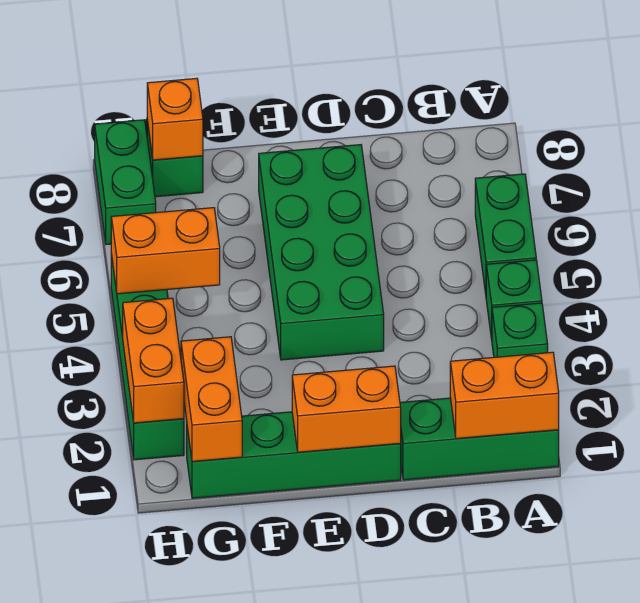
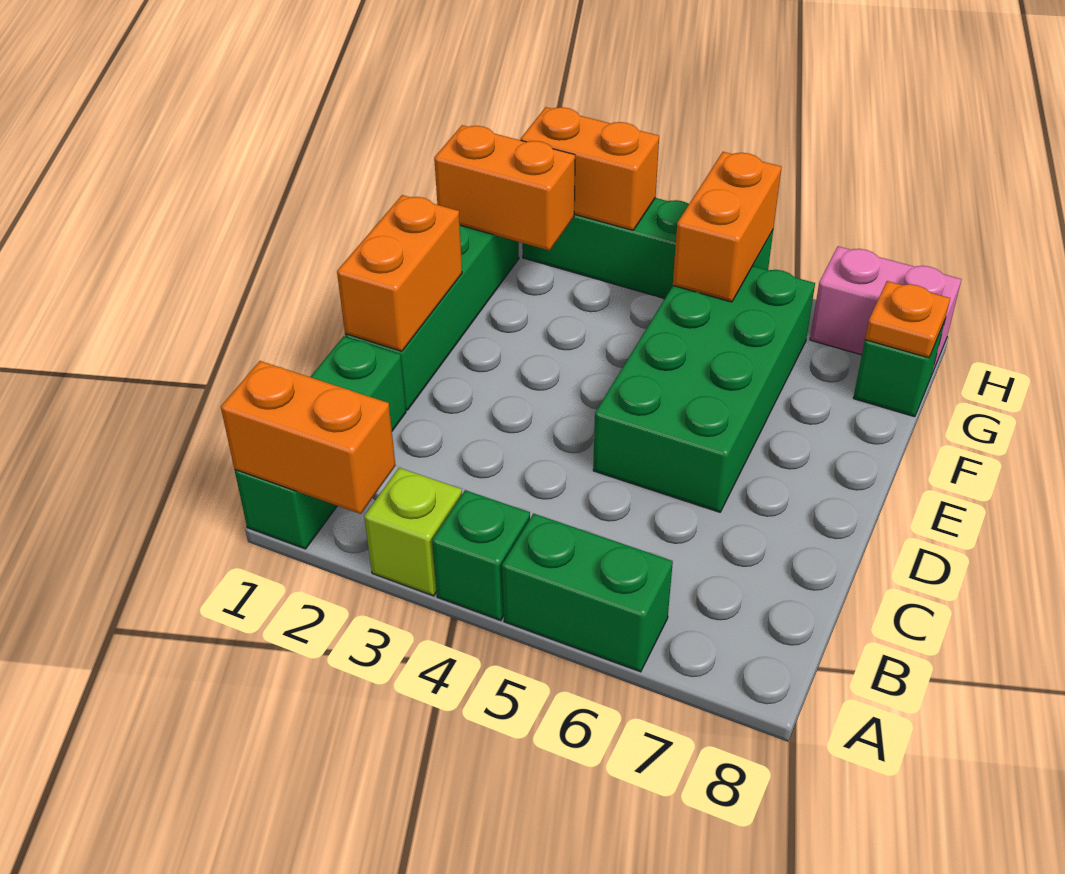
orange 1x2 brick [450,352,559,439] -> orange 1x2 brick turned to [221,361,396,514]
green 1x1 brick [492,303,548,357] -> lime 1x1 brick [364,468,462,596]
green 2x4 brick [259,145,384,360] -> green 2x4 brick turned to [593,266,815,512]
orange 1x1 brick [147,78,203,160] -> orange 1x1 plate [865,281,950,358]
green 1x2 brick [95,120,156,244] -> pink 1x2 brick [810,246,961,373]

